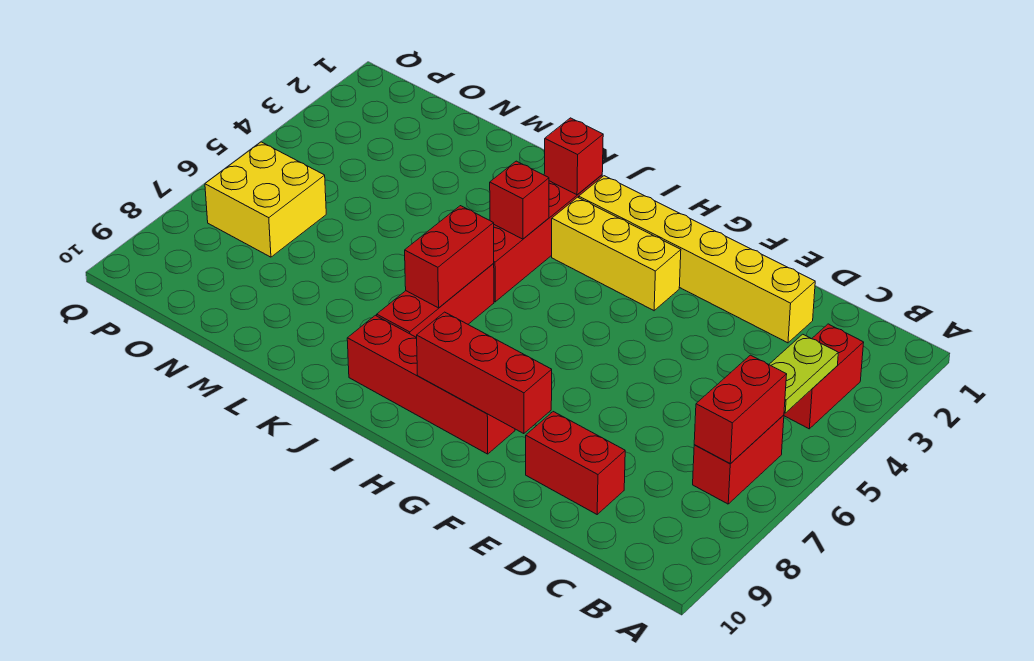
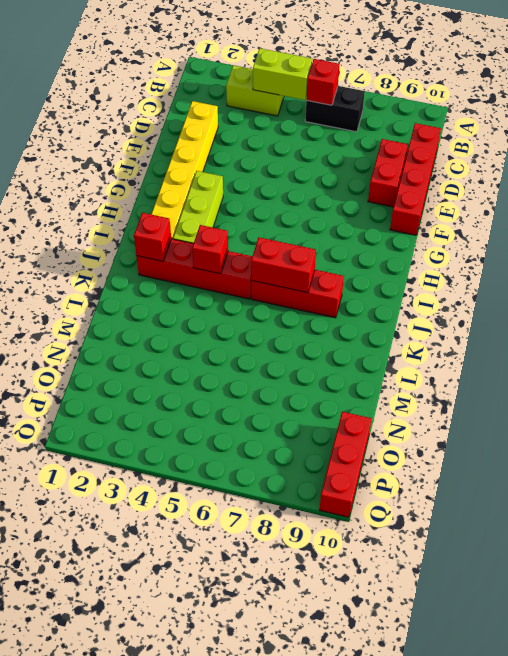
red 1x2 brick [784,324,864,429] -> lime 1x2 brick [226,65,284,116]
lime 1x2 plate [769,334,838,413] -> lime 1x2 brick [253,48,312,100]
red 1x2 brick [693,415,784,504] -> black 1x2 brick [305,86,365,132]
red 1x2 brick [694,355,787,464] -> red 1x1 brick [306,59,339,105]
red 1x3 brick [417,312,552,434] -> red 1x3 brick moved to [320,412,371,517]
yellow 1x3 brick [552,197,681,311] -> lime 1x3 brick [173,171,223,244]
red 1x4 brick [347,315,515,454] -> red 1x4 brick moved to [390,123,441,235]
yellow 2x2 brick [205,142,326,257] -> none

